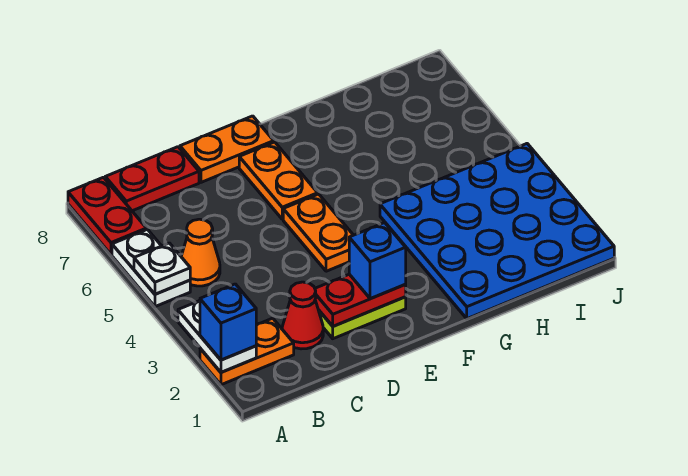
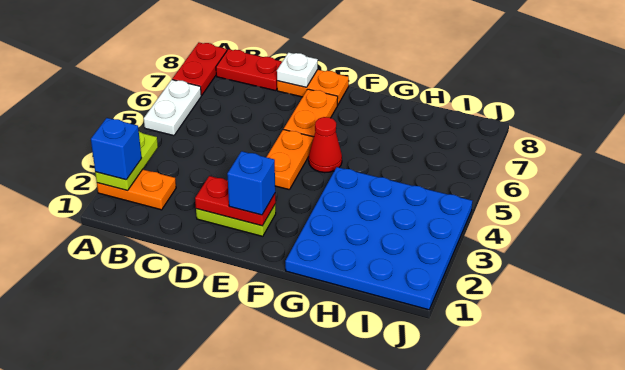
white 1x2 plate [178,300,256,372] -> lime 1x2 plate [95,132,158,191]
white 1x1 plate [134,243,190,294] -> white 1x1 plate moved to [277,53,318,87]
orange 1x1 cone [181,219,220,286] -> none
red 1x1 cone [282,282,323,349] -> red 1x1 cone moved to [309,117,342,173]

